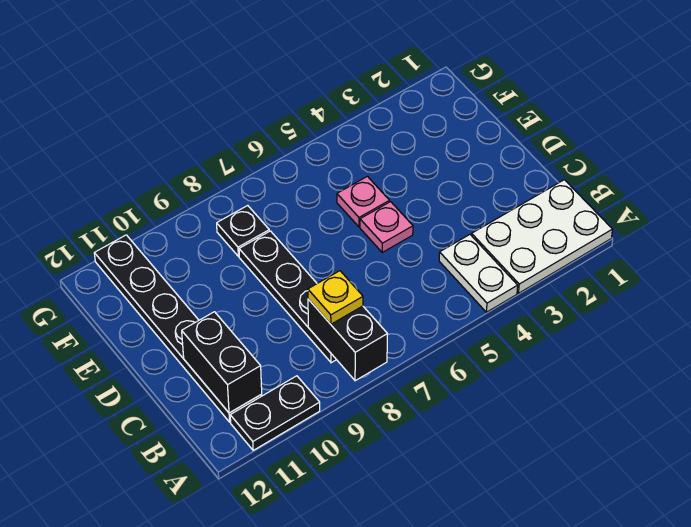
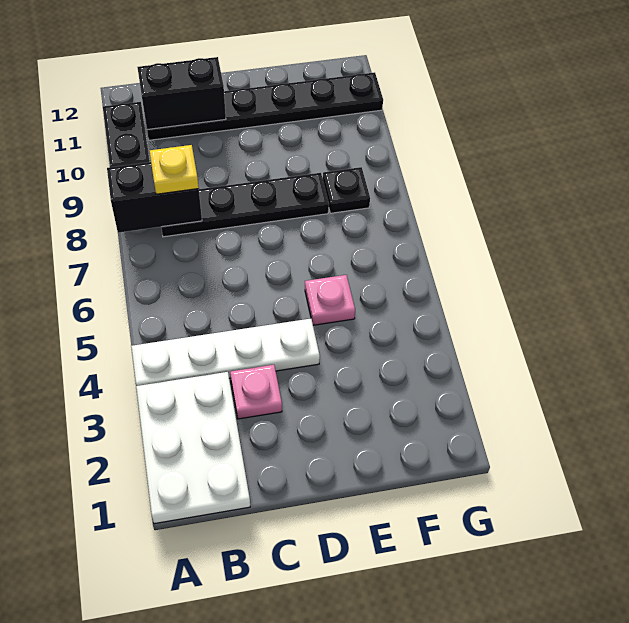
white 1x2 plate [439,235,518,312] -> white 1x4 plate [131,319,320,386]
pink 1x1 plate [360,202,413,252] -> pink 1x1 plate moved to [230,365,282,419]

